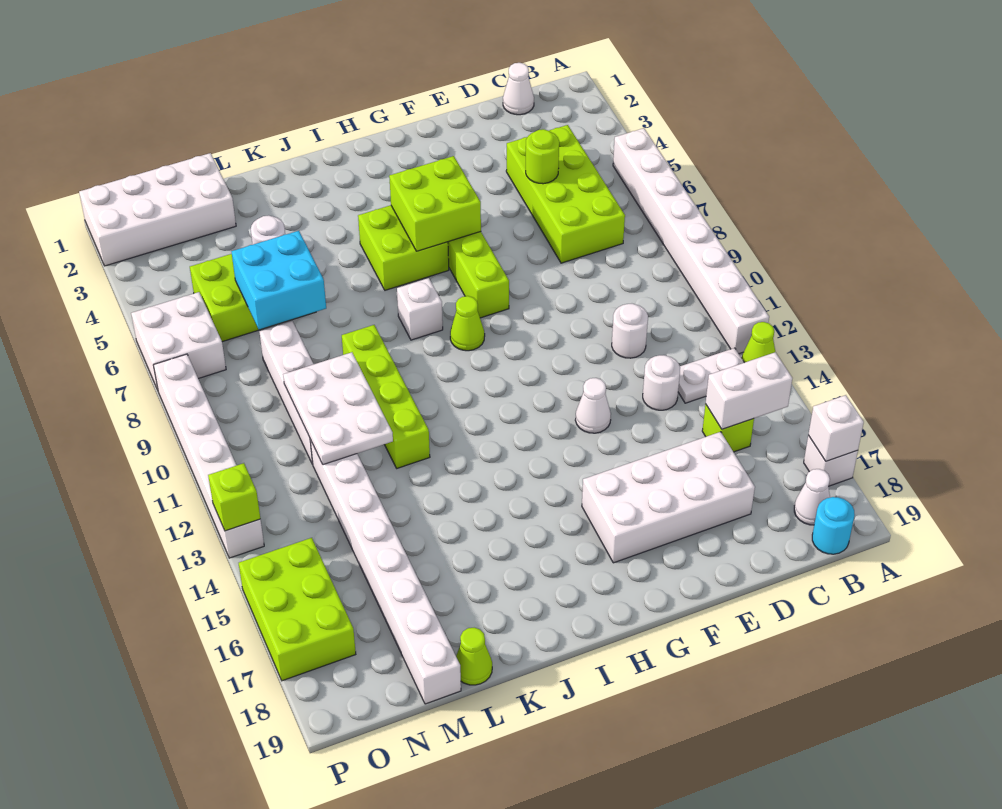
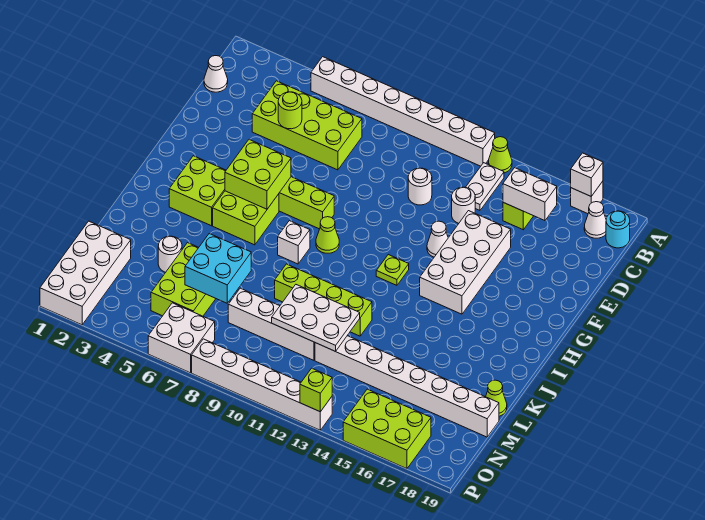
white 1x2 brick [706,352,792,429] -> white 1x2 brick turned to [503,168,557,221]
white 2x4 brick [582,432,755,563] -> white 2x4 brick moved to [420,211,511,314]
none -> lime 2x2 brick [169,156,226,226]
none -> lime 1x1 plate [376,255,409,285]

